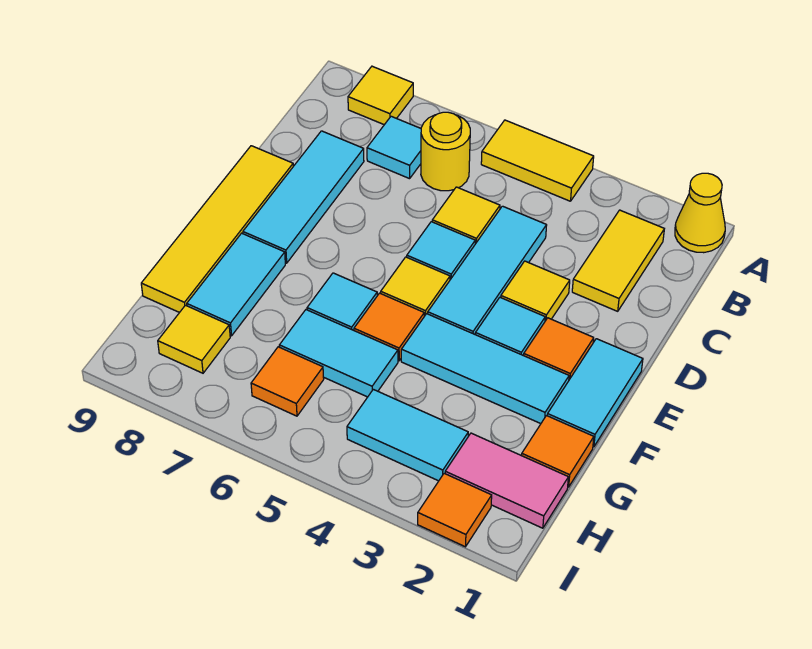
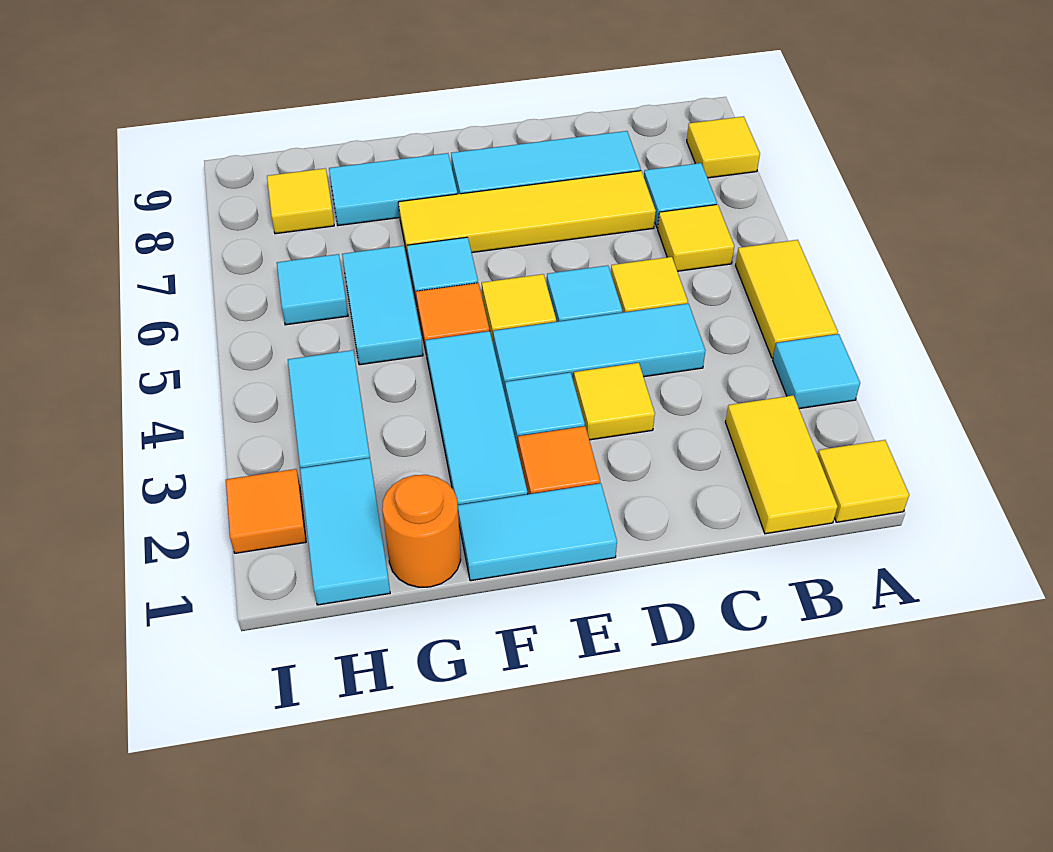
yellow 1x1 cone [675,173,725,253] -> yellow 1x1 tile [818,440,909,522]
none -> cyan 1x1 tile [773,334,860,409]
yellow 1x2 tile [572,210,664,311] -> yellow 1x2 tile turned to [725,395,838,534]
yellow 1x1 round brick [421,112,470,191] -> yellow 1x1 tile [658,204,734,271]
yellow 1x4 tile [141,146,293,313] -> yellow 1x4 tile moved to [398,171,656,258]
orange 1x1 tile [522,416,594,487] -> orange 1x1 round brick [382,475,461,587]
pink 1x2 tile [445,433,568,528] -> cyan 1x2 tile [300,458,390,605]
orange 1x1 tile [251,347,324,416] -> cyan 1x1 tile [277,254,348,325]

